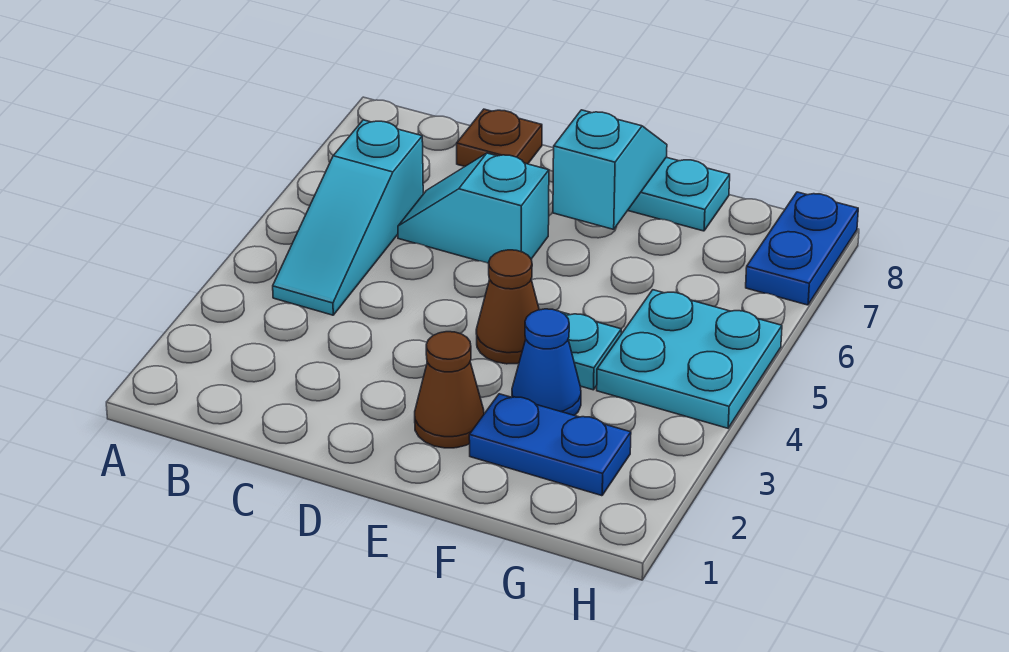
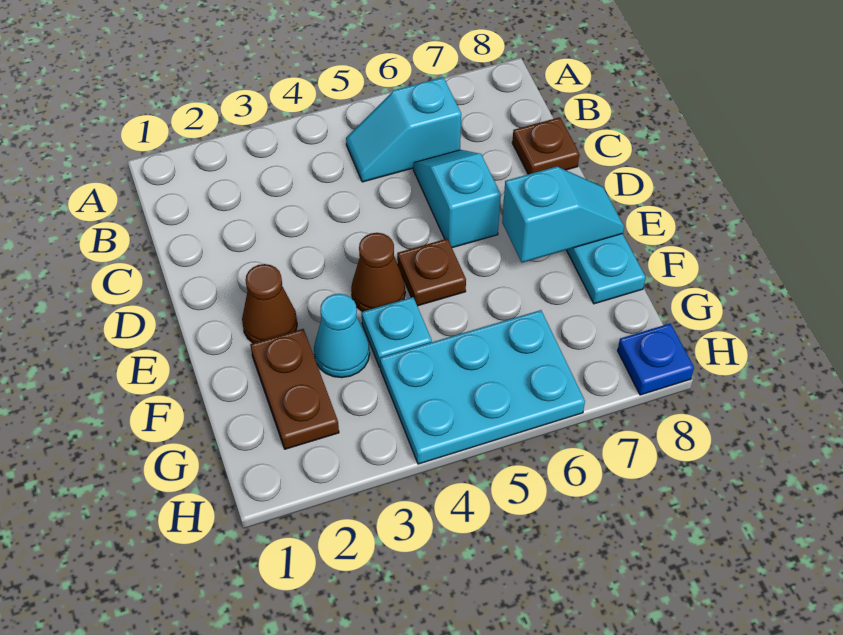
cyan 1x3 slope [273,120,423,315] -> cyan 1x2 slope [346,77,461,182]
none -> brown 1x1 plate [397,239,466,306]
blue 1x2 plate [469,394,631,496] -> brown 1x2 plate [250,329,339,449]
blue 1x1 cone [512,309,581,416] -> cyan 1x1 cone [314,294,370,378]
cyan 2x2 plate [597,290,782,428] -> cyan 2x3 plate [380,310,585,464]
blue 1x2 plate [746,192,858,305] -> blue 1x1 plate [618,323,694,395]

